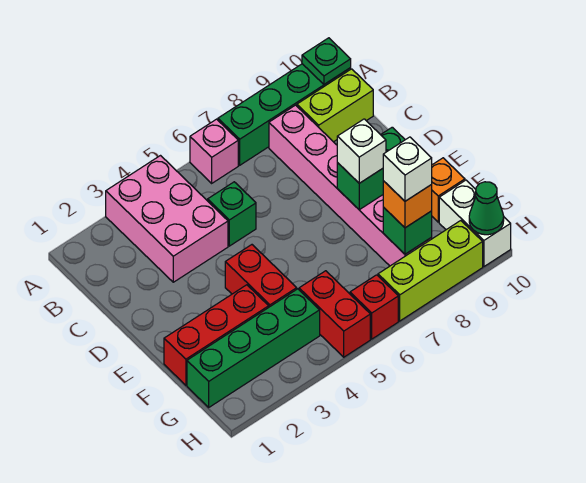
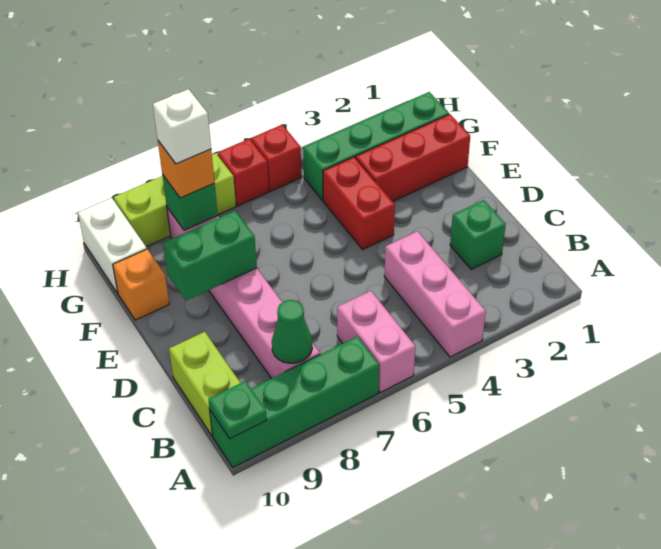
pink 2x3 brick [106,156,228,282] -> pink 1x3 brick [384,231,486,357]
pink 1x1 brick [190,119,238,183] -> pink 1x2 brick [337,291,415,392]
lime 1x2 brick [297,69,373,142] -> lime 1x2 brick turned to [169,332,240,436]
green 1x1 brick [208,182,256,246] -> green 1x1 brick moved to [450,200,506,269]
white 1x1 brick [337,119,386,183] -> none
red 1x2 brick [299,271,370,357] -> red 1x1 brick [251,125,302,191]
green 1x1 cone [469,182,504,235] -> green 1x1 cone moved to [272,300,312,363]

